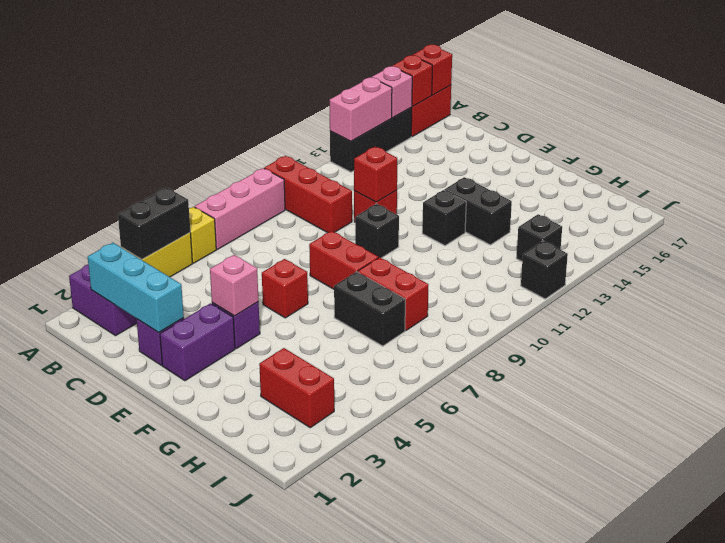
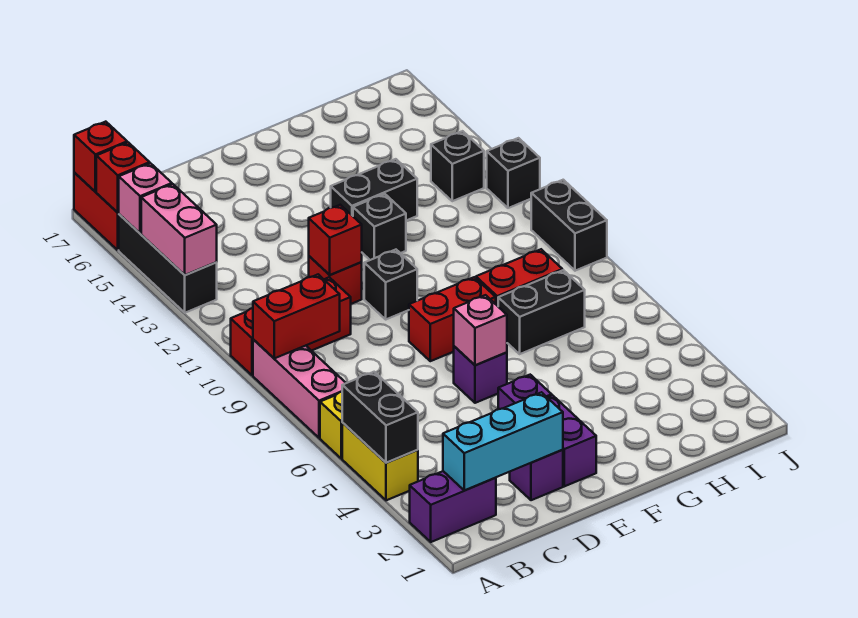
pink 1x1 brick [210,255,259,316] -> pink 1x1 brick moved to [454,295,507,365]
red 1x1 brick [262,259,308,318] -> purple 1x1 brick [454,346,507,403]
red 1x2 brick [259,348,334,428] -> red 1x2 brick moved to [253,274,340,358]
none -> black 1x2 brick [531,180,607,271]

